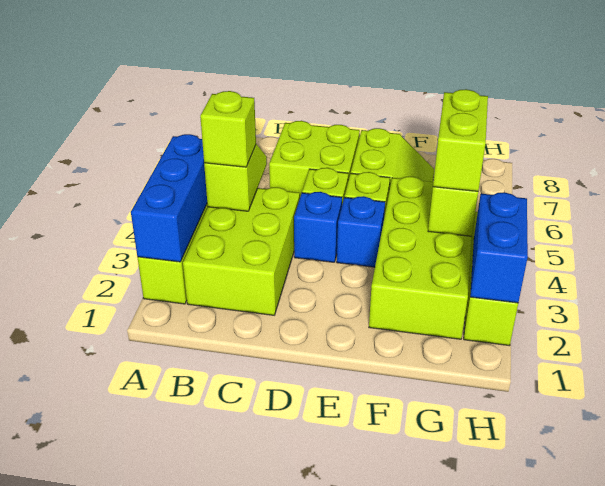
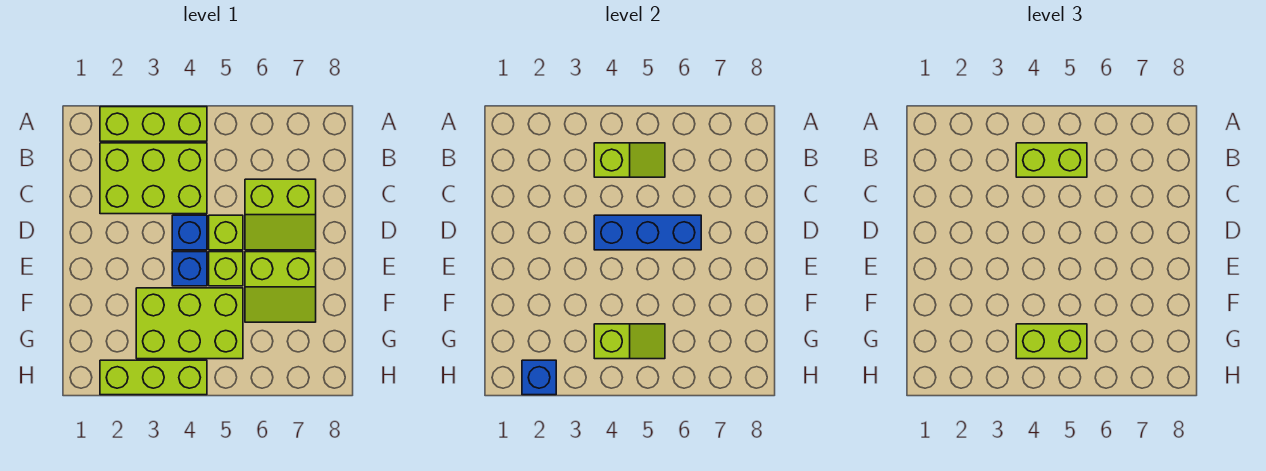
blue 1x3 brick [131,134,207,262] -> blue 1x3 brick moved to [594,215,701,250]
lime 1x1 brick [200,91,256,167] -> lime 1x2 brick [1016,143,1087,177]
lime 2x2 brick [269,121,360,197] -> lime 2x2 slope [245,179,316,250]
lime 2x4 brick [369,176,472,339] -> lime 2x3 brick [136,288,243,359]
blue 1x2 brick [470,192,528,303] -> blue 1x1 brick [522,360,556,395]

